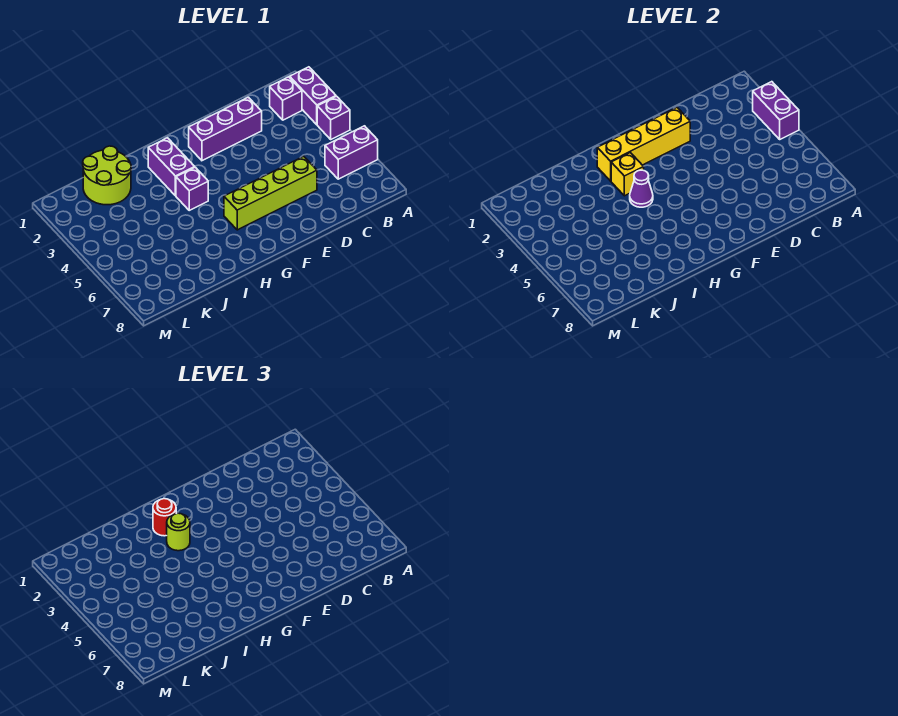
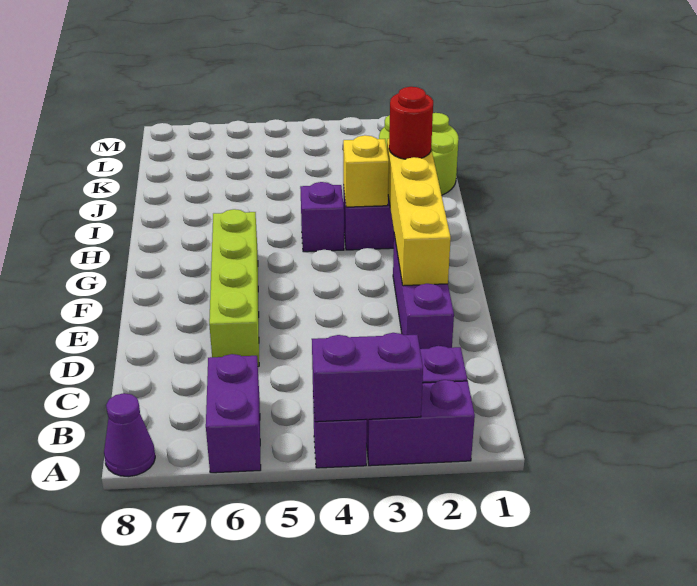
lime 1x1 round brick [167,513,190,551] -> none
purple 1x1 cone [630,170,653,207] -> purple 1x1 cone moved to [104,393,155,476]

